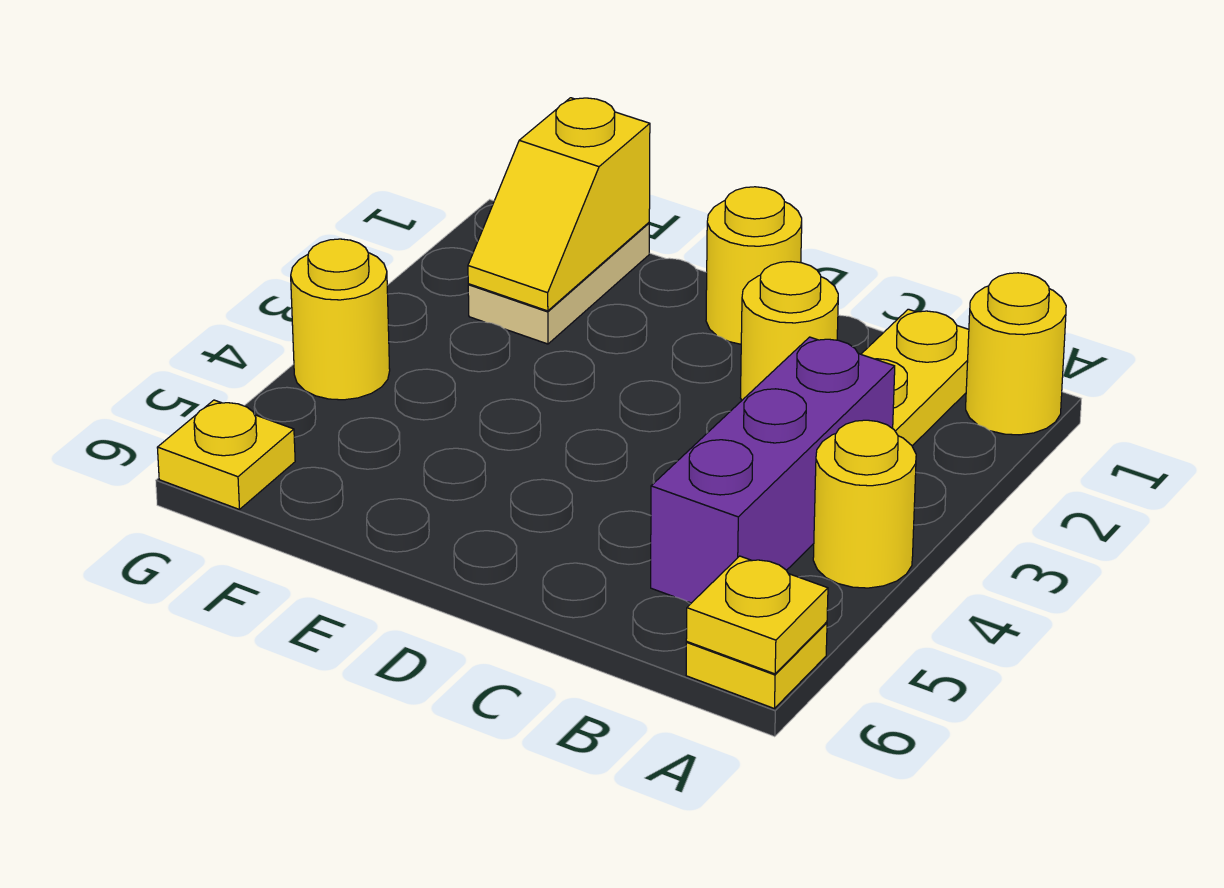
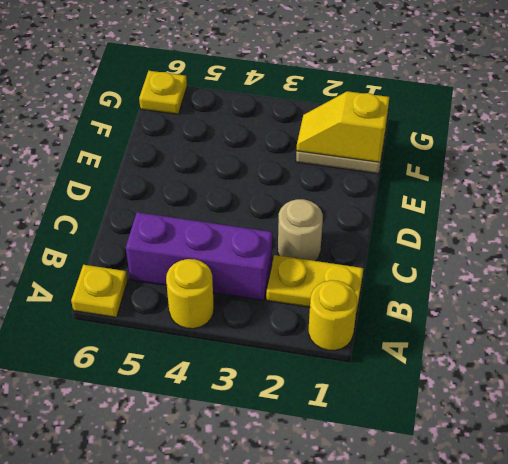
yellow 1x1 plate [686,556,828,674] -> none
yellow 1x1 round brick [741,262,838,400] -> tan 1x1 round brick [278,199,323,261]
yellow 1x1 round brick [706,187,802,344] -> none
yellow 1x1 round brick [291,239,390,400] -> none

